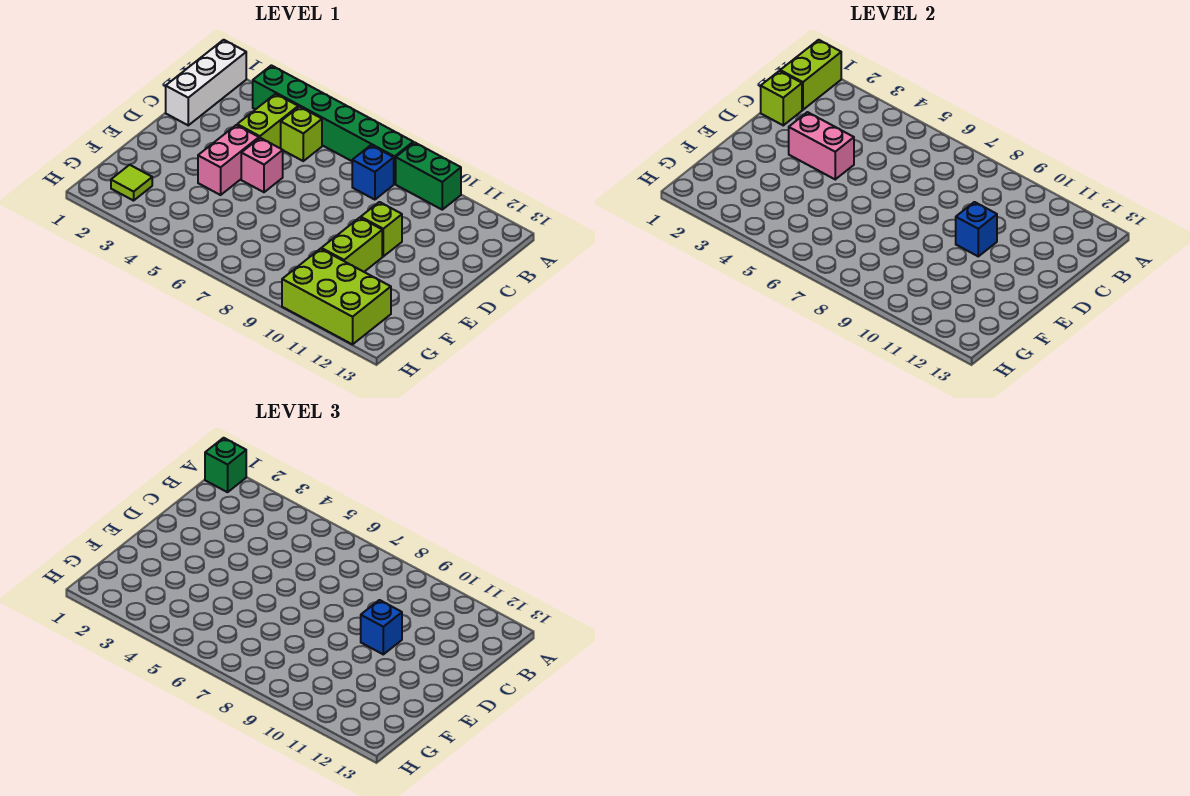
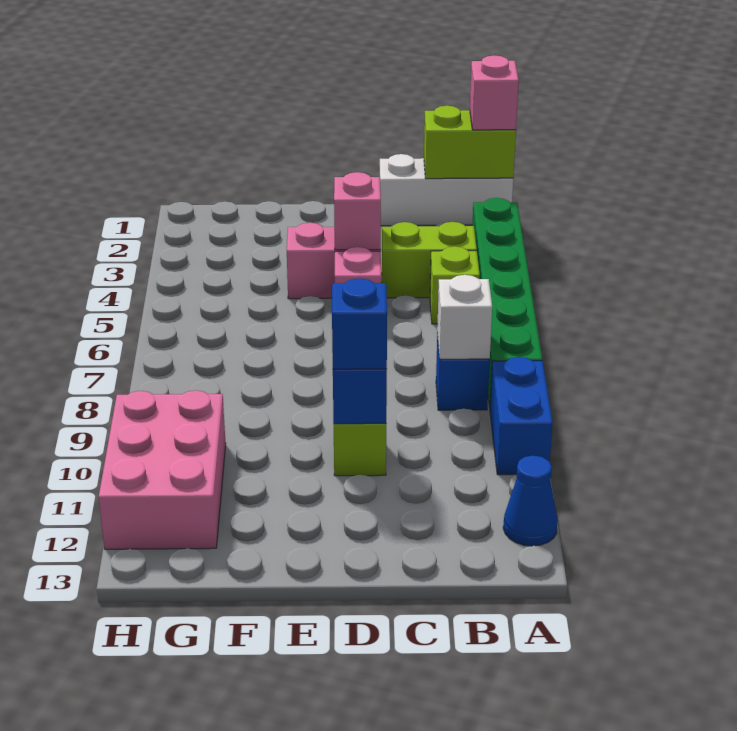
green 1x1 brick [205,438,246,492] -> pink 1x1 brick [470,55,519,130]
green 1x2 brick [396,142,461,210] -> blue 1x2 brick [490,357,553,475]
none -> blue 1x1 cone [503,456,558,546]
none -> white 1x1 brick [437,275,492,359]
lime 1x1 brick [761,71,802,125] -> none
pink 1x2 brick [789,112,854,179] -> pink 1x1 brick [334,172,381,250]
lime 1x2 brick [321,218,382,272] -> none
lime 1x1 tile [111,165,152,201] -> none
lime 2x3 brick [282,249,391,344] -> pink 2x3 brick [99,390,226,549]

